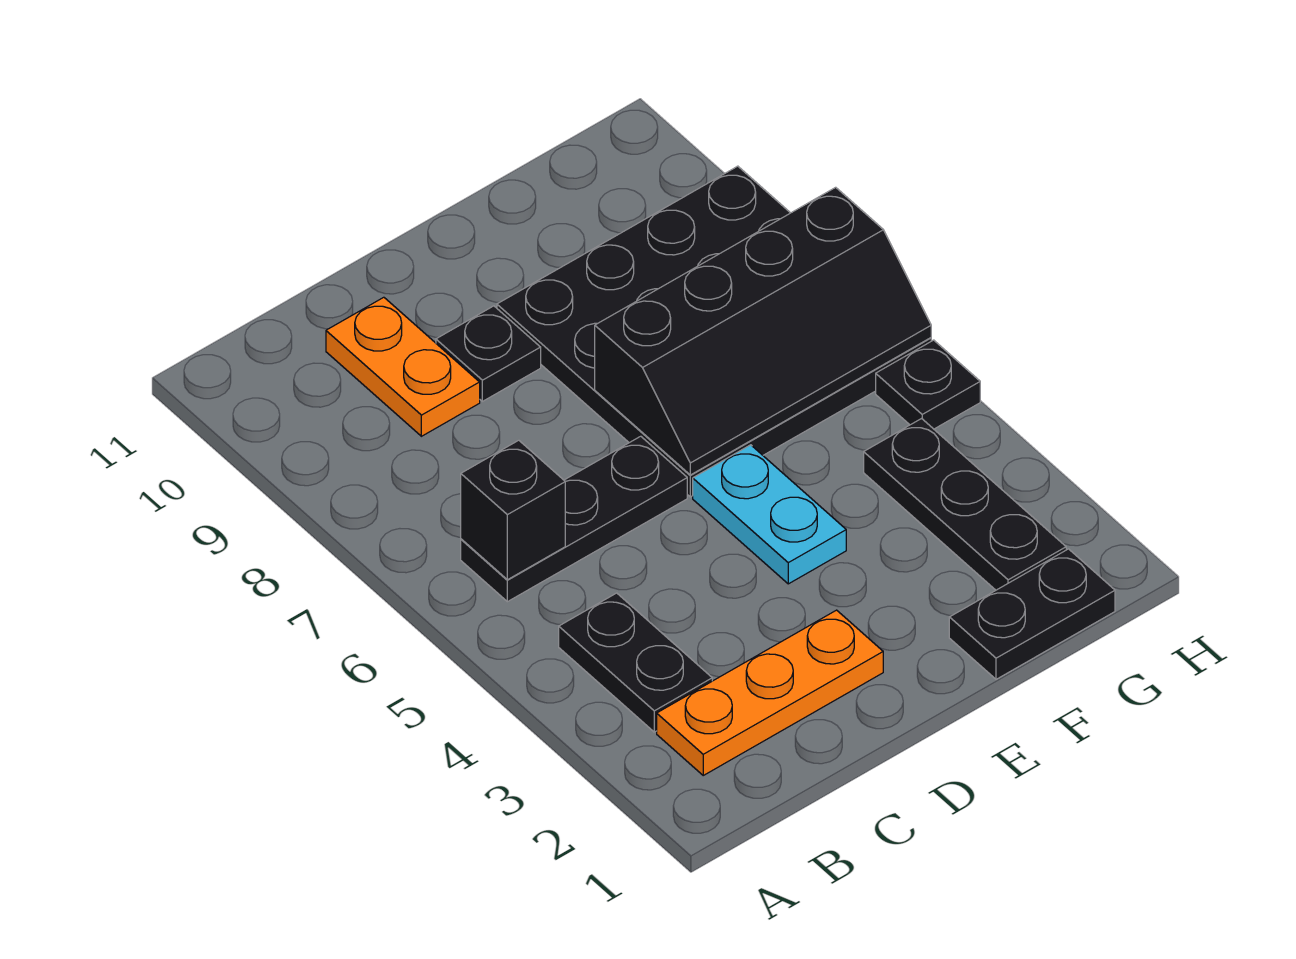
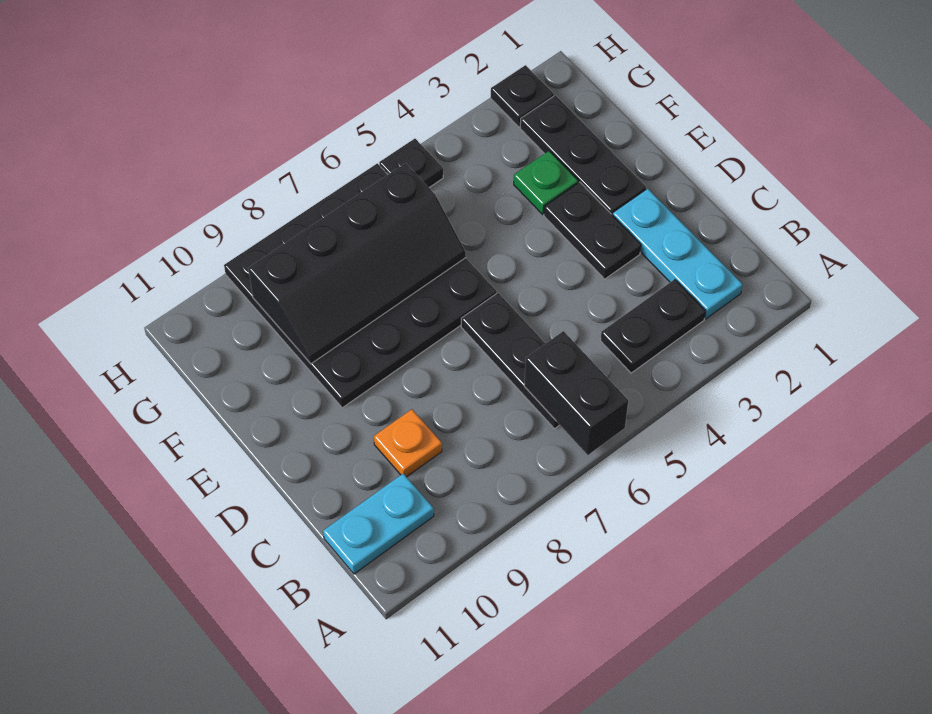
orange 1x3 plate [657,610,883,775] -> cyan 1x3 plate [613,189,743,319]
black 1x1 brick [461,440,565,580] -> black 1x2 brick [524,331,628,455]
orange 1x2 plate [326,297,480,436] -> orange 1x1 plate [374,409,442,477]
black 1x1 plate [436,306,541,401] -> black 1x1 plate moved to [491,65,554,127]
cyan 1x2 plate [693,445,846,584] -> cyan 1x2 plate moved to [323,474,434,574]
black 2x4 slope [595,187,931,475] -> black 2x4 slope turned to [248,163,466,364]
black 1x2 plate [949,549,1115,679] -> black 1x2 plate moved to [544,182,641,279]
none -> green 1x1 plate [514,151,578,214]
black 1x3 plate [864,419,1066,590] -> black 1x3 plate turned to [520,95,646,215]

